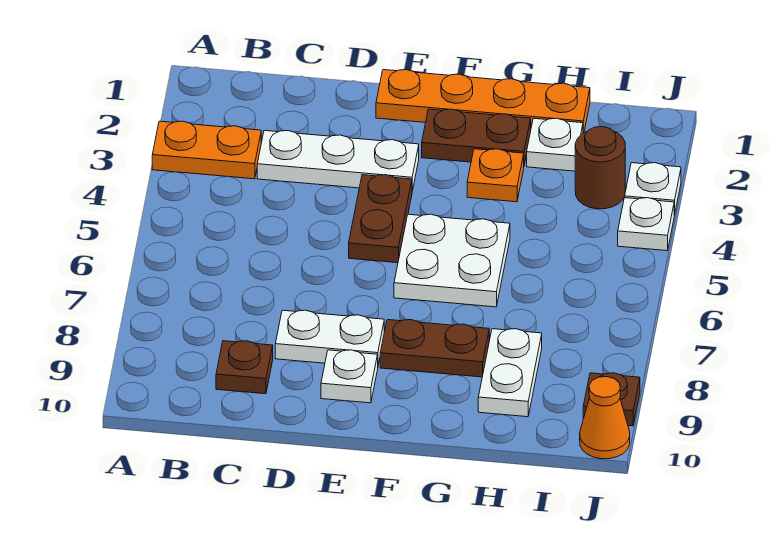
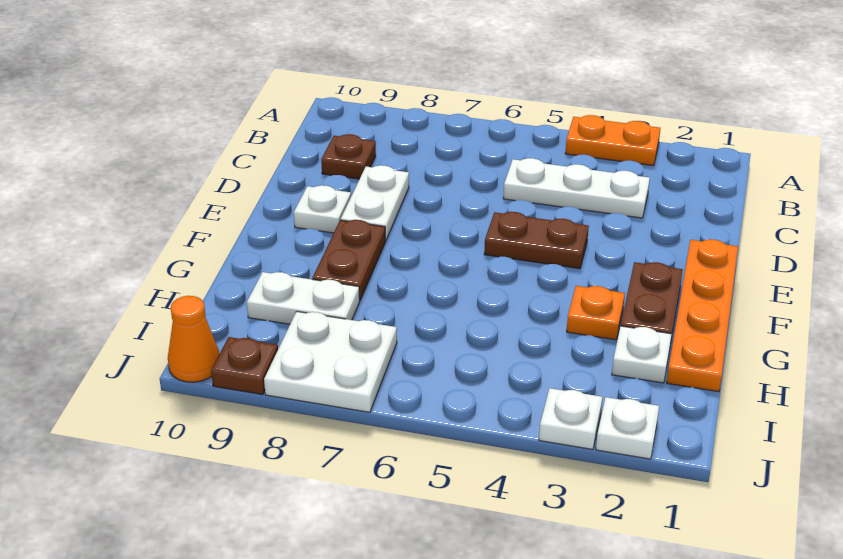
orange 1x2 plate [152,121,261,179] -> orange 1x2 plate turned to [565,115,660,166]
white 1x3 plate [257,131,419,191] -> white 1x3 plate turned to [503,158,650,218]
white 2x2 plate [394,214,510,307] -> white 2x2 plate moved to [264,311,397,412]
brown 1x1 round brick [575,127,625,209] -> none
white 1x1 plate [618,198,674,251] -> white 1x1 plate moved to [596,397,659,459]

